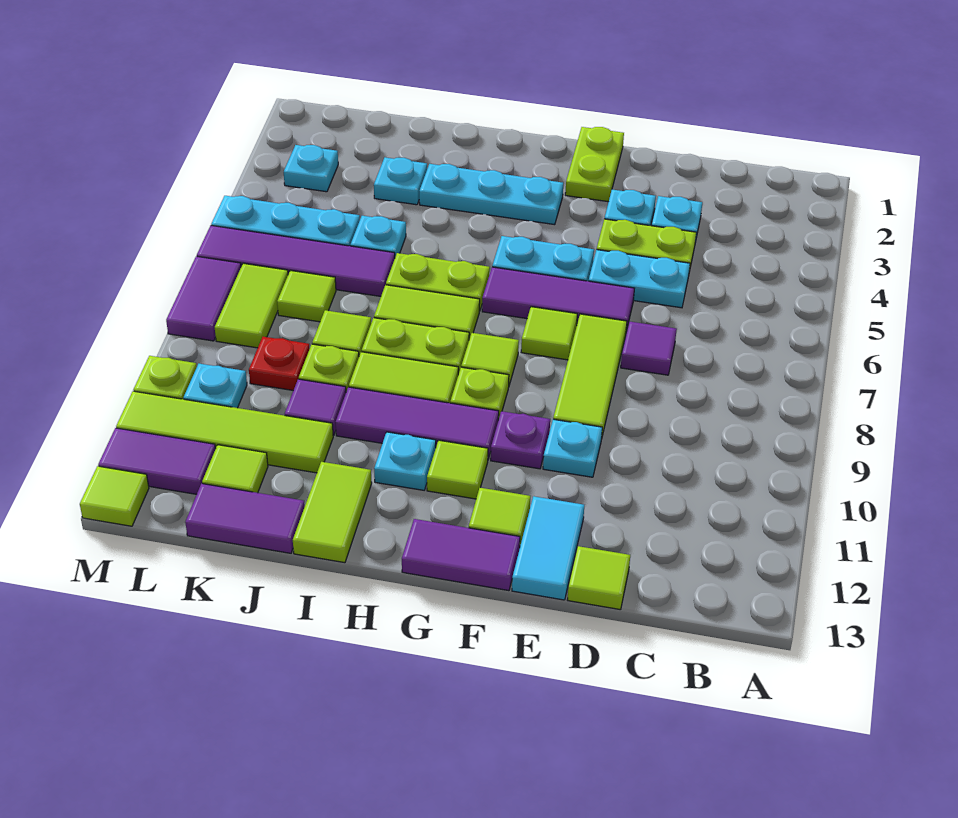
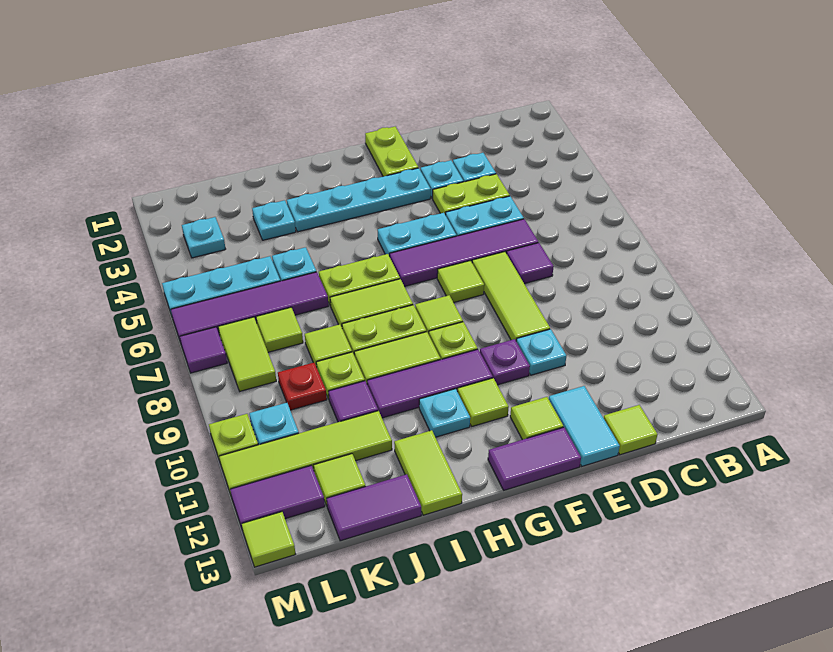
purple 1x3 tile [482,267,634,331] -> purple 1x4 tile [390,219,538,286]
cyan 1x3 plate [419,164,563,225] -> cyan 1x4 plate [287,168,431,232]
purple 1x2 tile [166,256,241,341] -> purple 1x1 tile [180,327,227,373]

